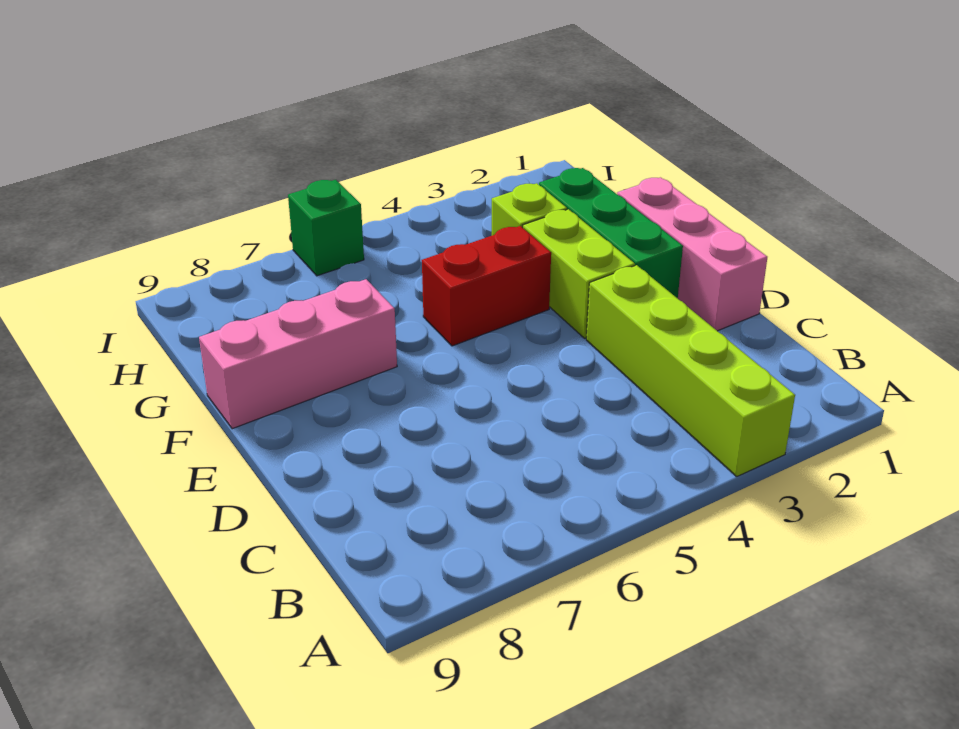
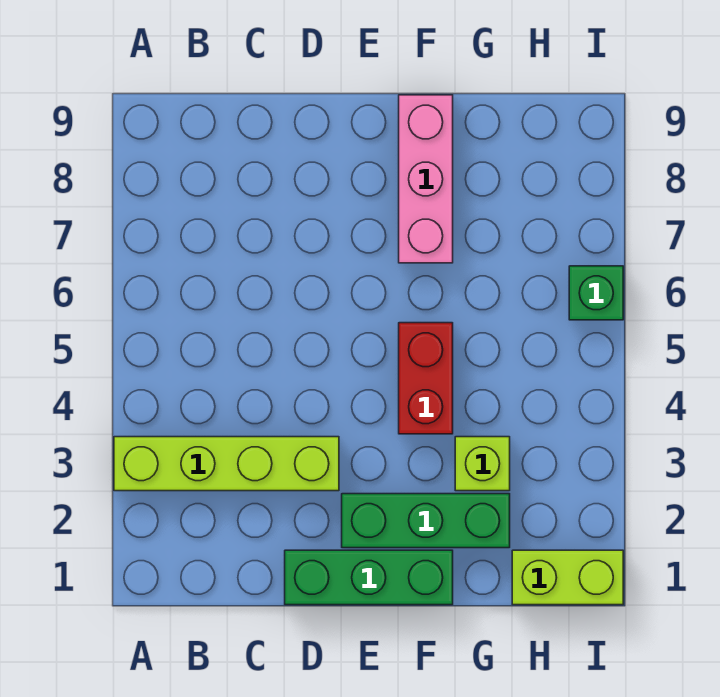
pink 1x3 brick [617,177,767,331] -> green 1x3 brick [285,550,453,605]
lime 1x2 brick [523,209,635,338] -> lime 1x2 brick moved to [512,550,623,605]

